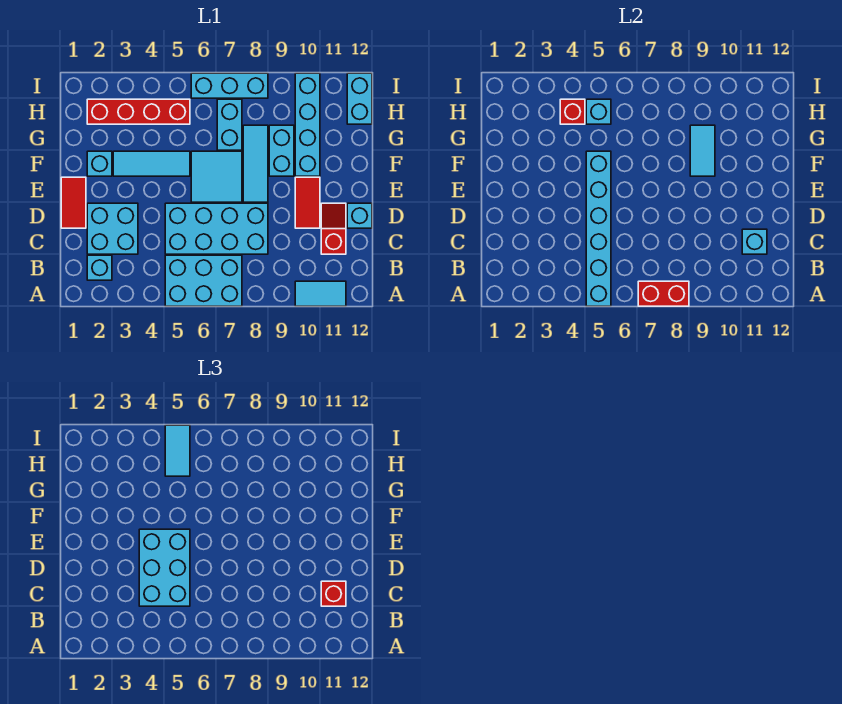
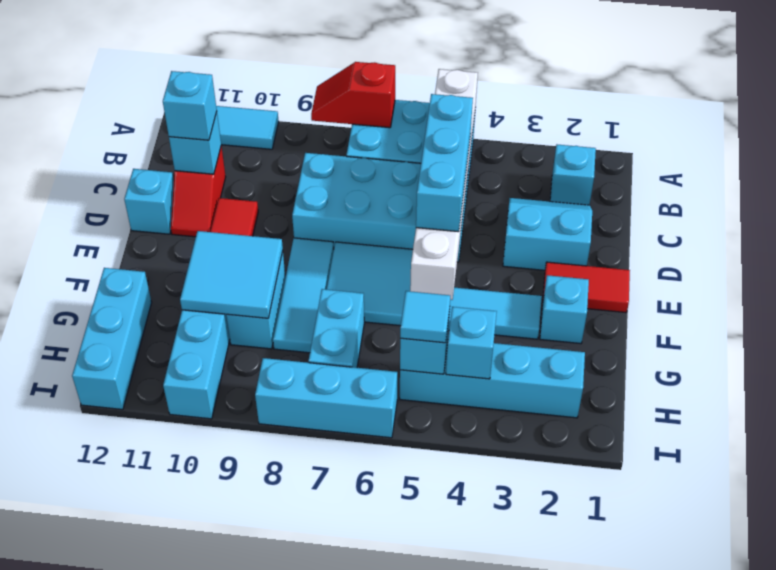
cyan 1x6 brick [586,151,611,306] -> white 1x6 brick [410,69,478,300]
red 1x2 brick [638,281,689,306] -> red 1x2 slope [311,62,395,128]
cyan 2x2 brick [87,203,138,254] -> cyan 2x2 slope [503,198,592,270]
cyan 2x3 brick [139,529,190,606] -> cyan 1x3 brick [416,94,473,232]
red 1x1 brick [321,581,346,606] -> cyan 1x1 brick [163,71,217,140]
red 1x2 tile [61,177,86,228] -> red 1x2 tile turned to [543,262,630,313]
cyan 1x2 tile [690,125,715,176] -> cyan 2x2 tile [180,231,283,318]
red 1x4 brick [87,99,190,124] -> cyan 1x4 brick [400,343,585,418]
red 1x1 brick [560,99,585,124] -> cyan 1x1 brick [446,307,497,379]
cyan 1x2 tile [165,425,190,476] -> cyan 1x1 tile [400,291,450,343]
cyan 1x2 brick [347,73,372,124] -> cyan 1x3 brick [72,268,152,410]

